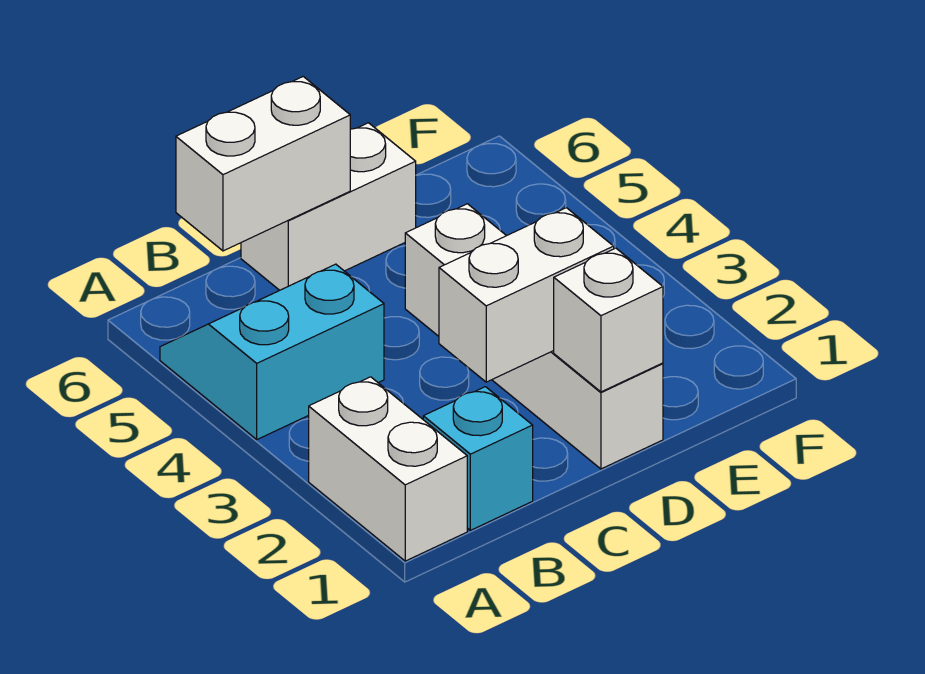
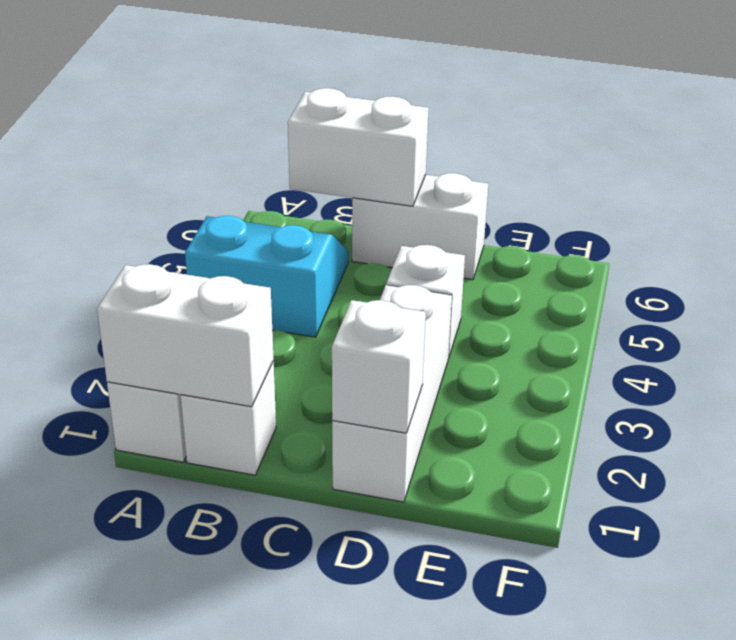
cyan 1x1 brick [423,387,533,530] -> white 1x1 brick [181,361,276,475]
white 1x2 brick [439,208,614,382] -> white 1x2 brick moved to [97,264,274,407]

